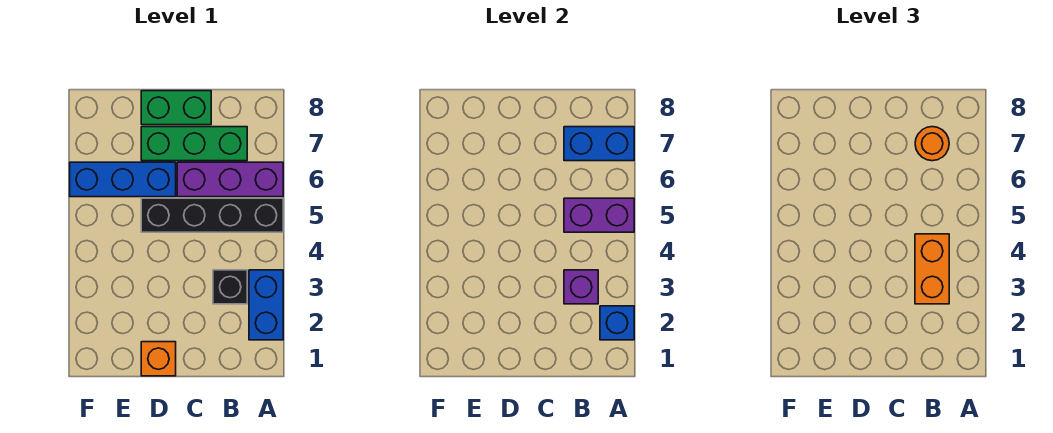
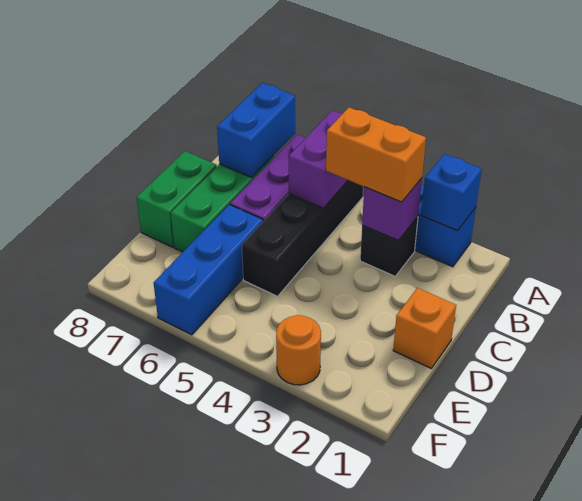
orange 1x1 round brick [915,127,949,161] -> orange 1x1 round brick moved to [276,315,321,385]

